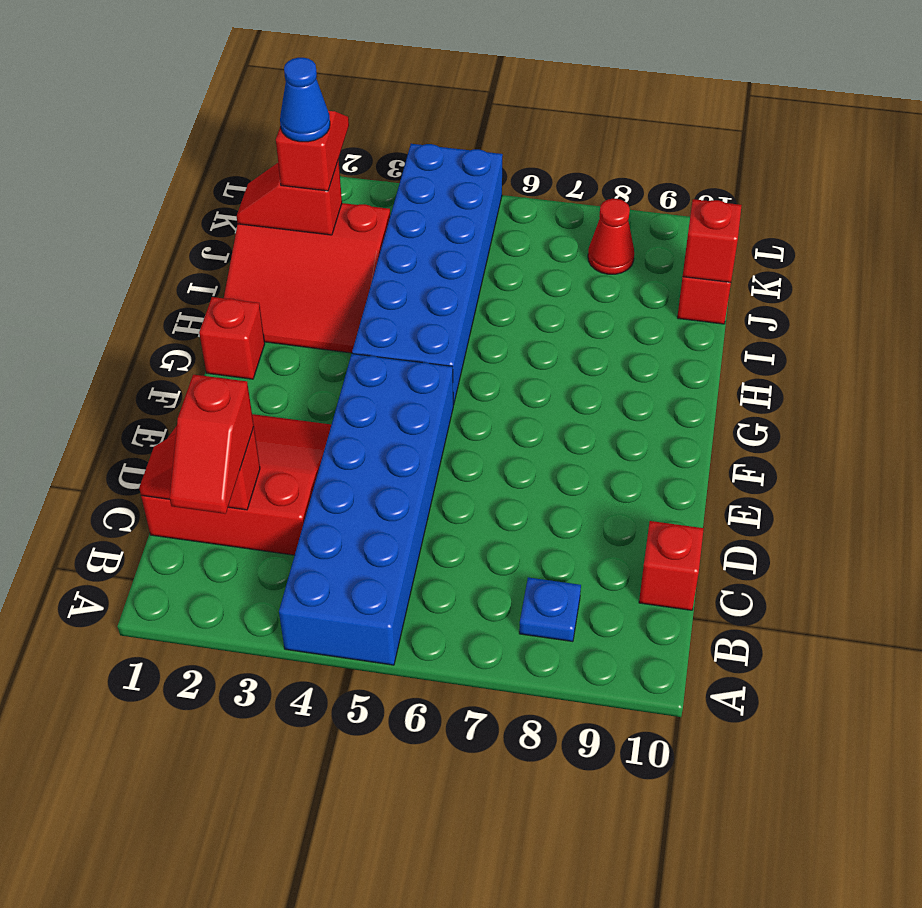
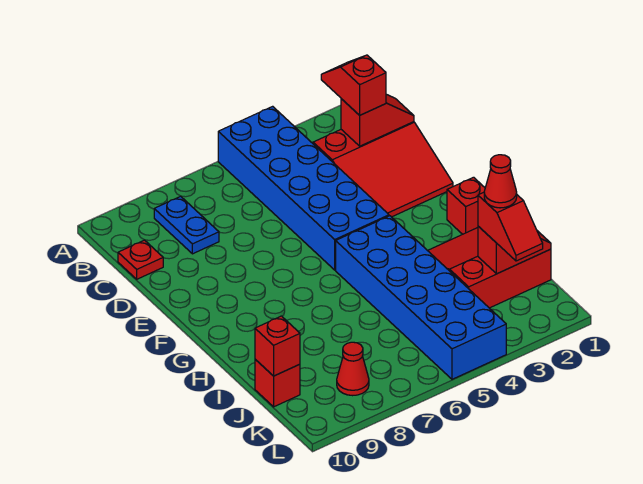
blue 1x1 plate [519,577,581,642] -> blue 1x2 plate [154,196,219,254]
red 1x1 brick [639,521,704,610] -> red 1x1 plate [118,240,163,279]
blue 1x1 cone [280,58,330,142] -> red 1x1 cone [484,155,517,208]

